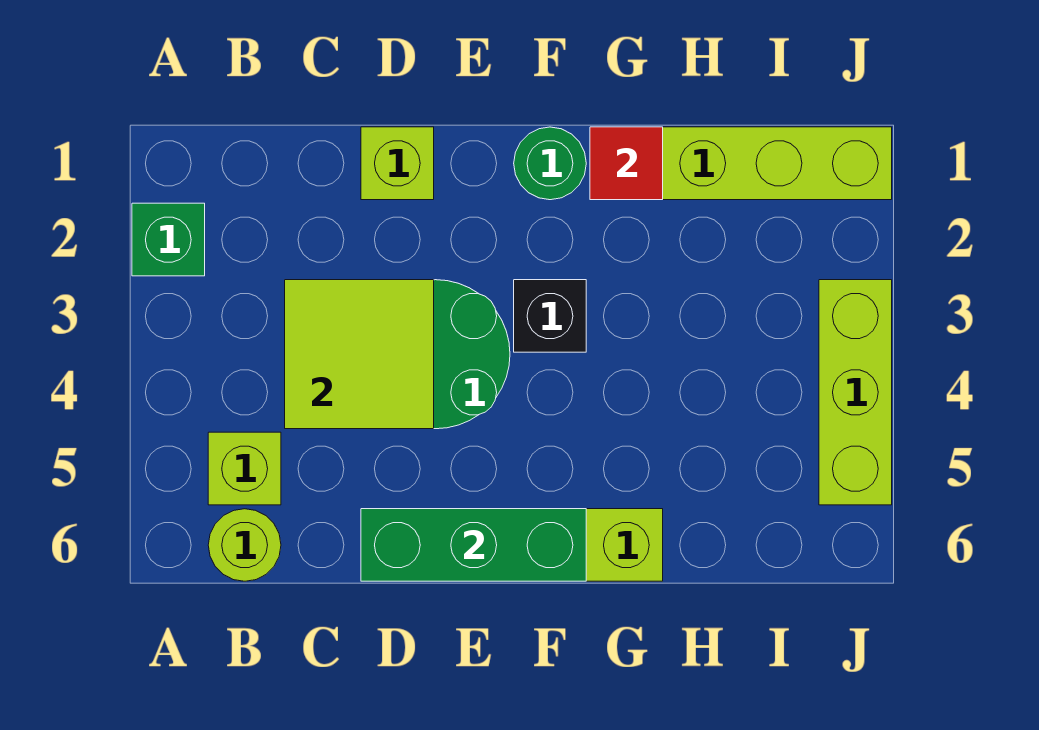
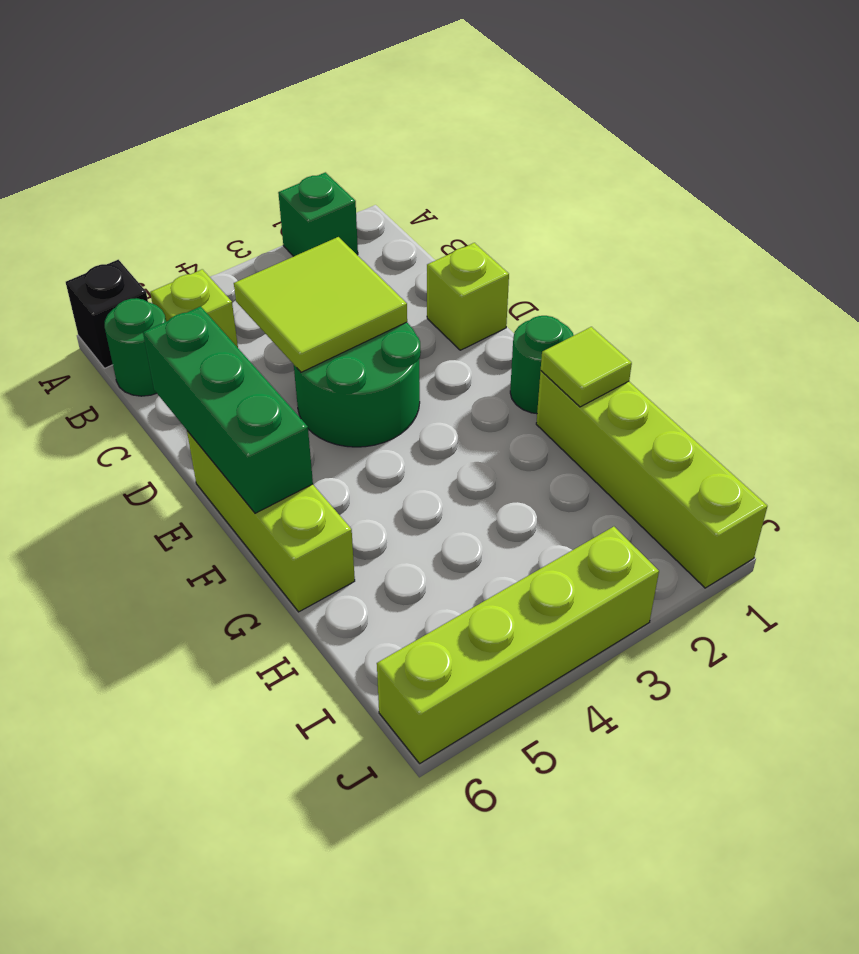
lime 1x1 round brick [208,509,281,581] -> green 1x1 round brick [105,298,166,396]
black 1x1 brick [514,280,586,352] -> black 1x1 brick moved to [66,260,148,368]
red 1x1 tile [590,127,663,200] -> lime 1x1 tile [541,327,632,407]
lime 1x3 brick [819,280,892,505] -> lime 1x4 brick [377,527,659,763]

